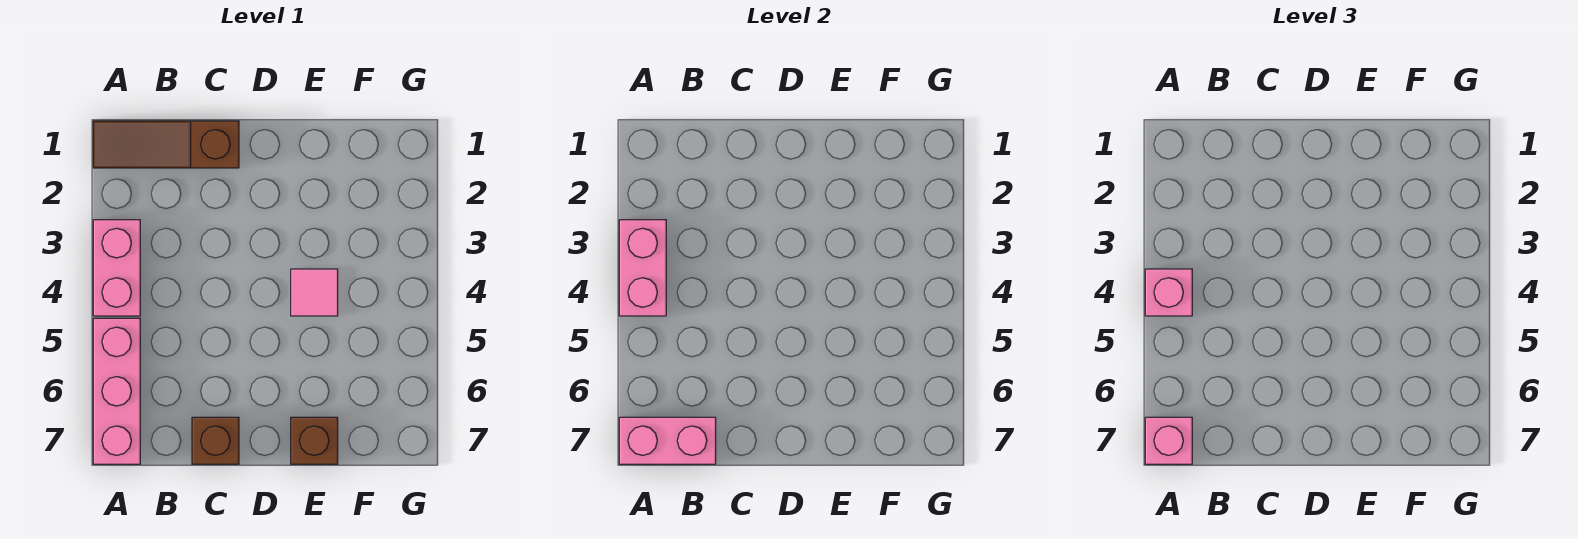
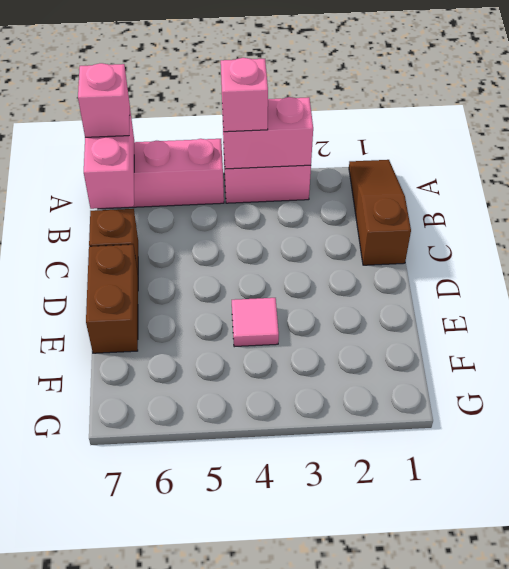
brown 1x1 brick [291,417,338,464] -> brown 1x2 brick [86,245,138,353]

